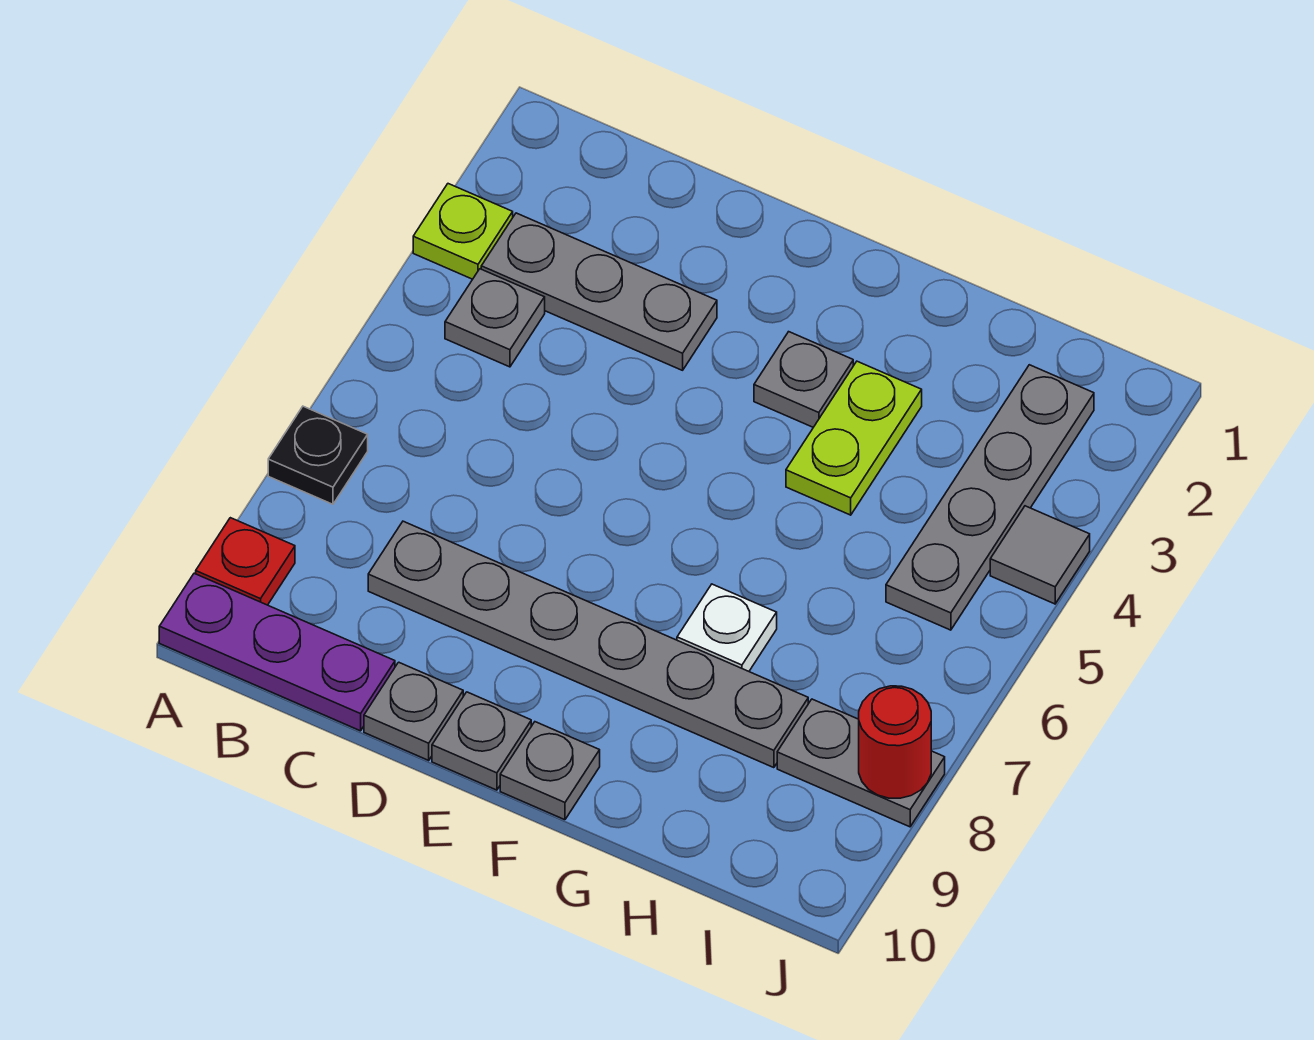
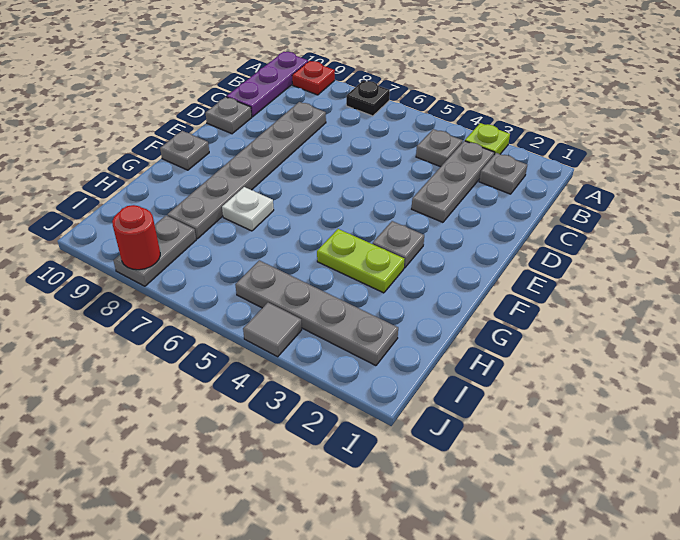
grey 1x1 plate [432,692,531,790] -> grey 1x1 plate moved to [479,153,527,194]

